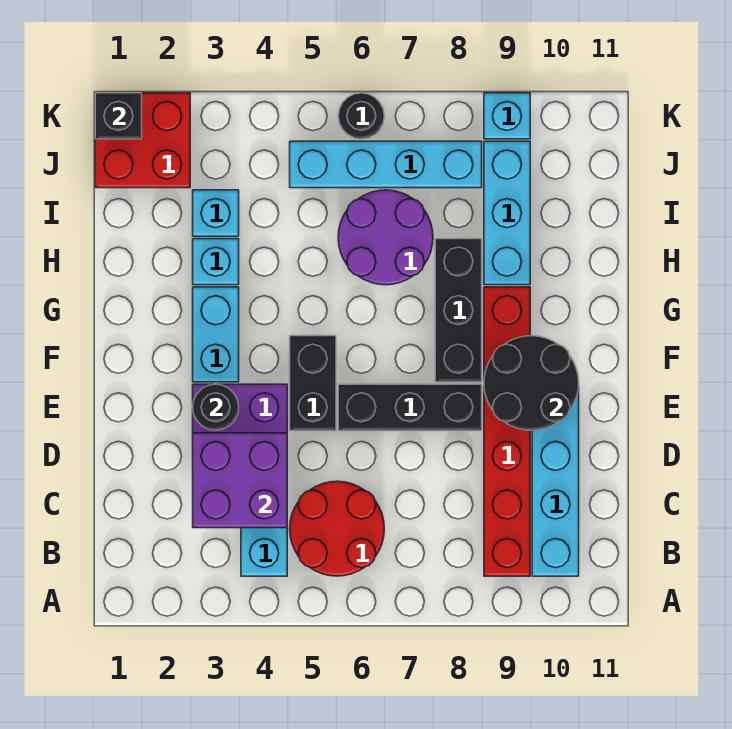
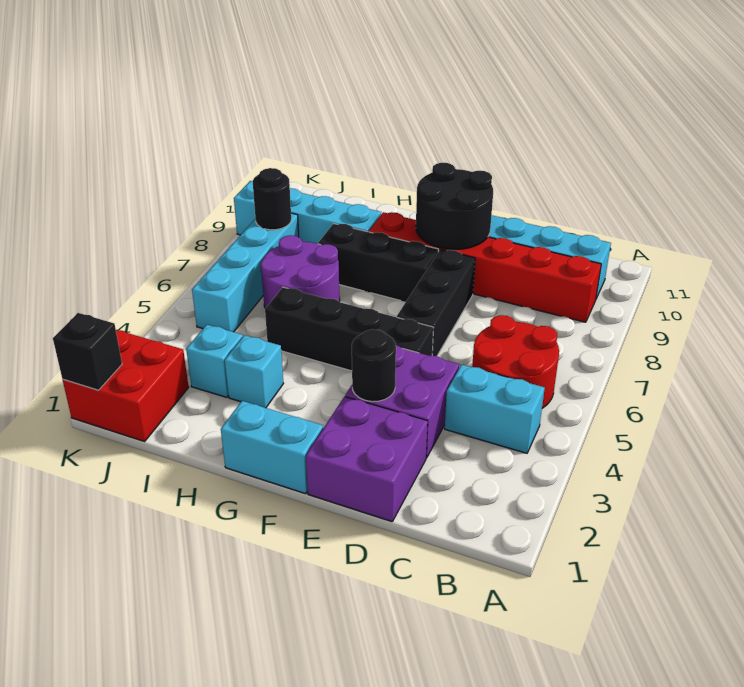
purple 2x2 brick [193,433,287,528] -> purple 2x2 brick moved to [306,397,428,522]
black 1x2 brick [290,336,336,431] -> black 1x4 brick [265,287,434,371]
cyan 1x2 brick [193,287,239,382] -> cyan 1x2 brick moved to [221,401,323,494]
black 1x1 round brick [338,93,384,139] -> black 1x1 round brick moved to [253,168,291,230]

